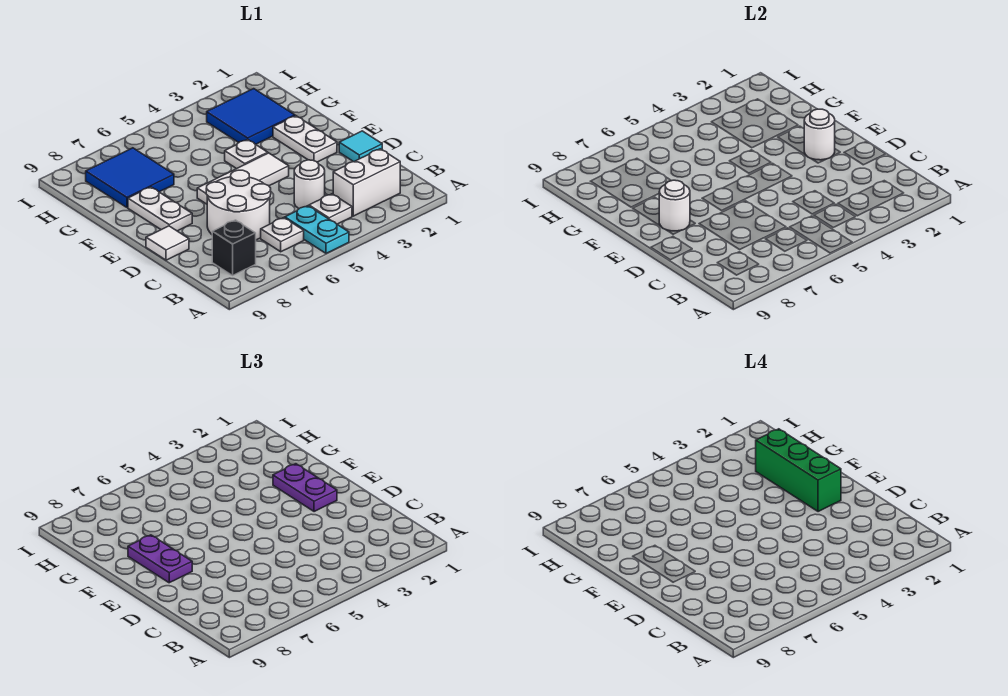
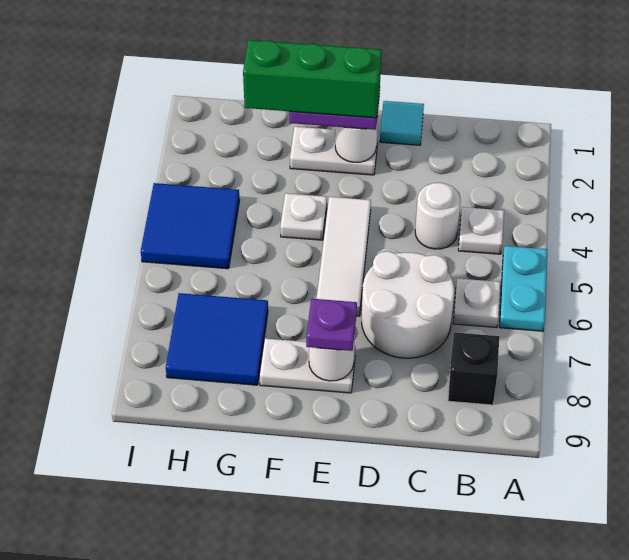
cyan 1x2 plate [285,206,349,253] -> cyan 1x2 plate turned to [499,246,547,331]
white 1x2 brick [333,149,400,216] -> none
white 1x1 tile [146,226,189,260] -> none
purple 1x2 plate [128,535,192,583] -> purple 1x1 plate [306,299,357,351]
blue 2x2 tile [207,89,295,144] -> blue 2x2 tile moved to [141,183,240,269]

